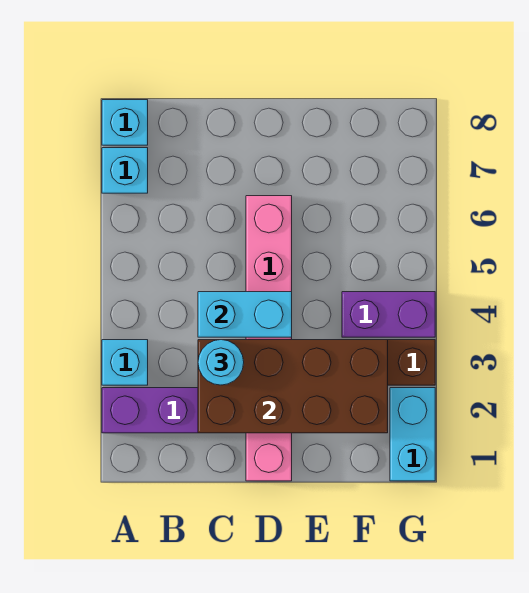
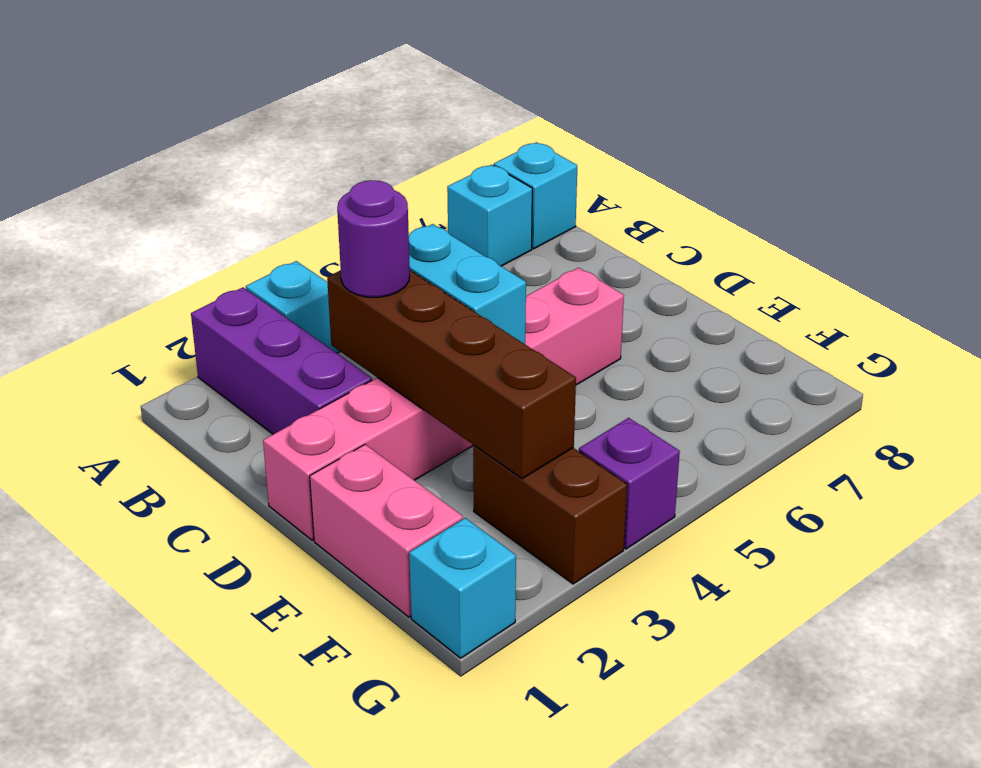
brown 2x4 brick [198,340,388,433] -> brown 1x4 brick [327,270,576,479]
cyan 1x1 round brick [198,340,244,385] -> purple 1x1 round brick [337,180,410,297]
none -> pink 1x2 brick [310,445,463,617]
purple 1x2 brick [342,292,435,337] -> purple 1x1 brick [579,418,680,549]
cyan 1x2 brick [390,388,435,481] -> cyan 1x1 brick [409,518,516,658]

